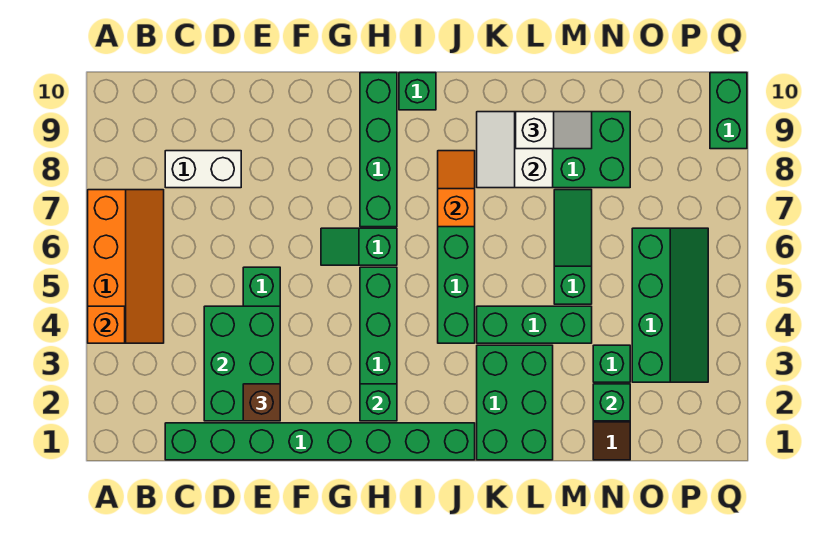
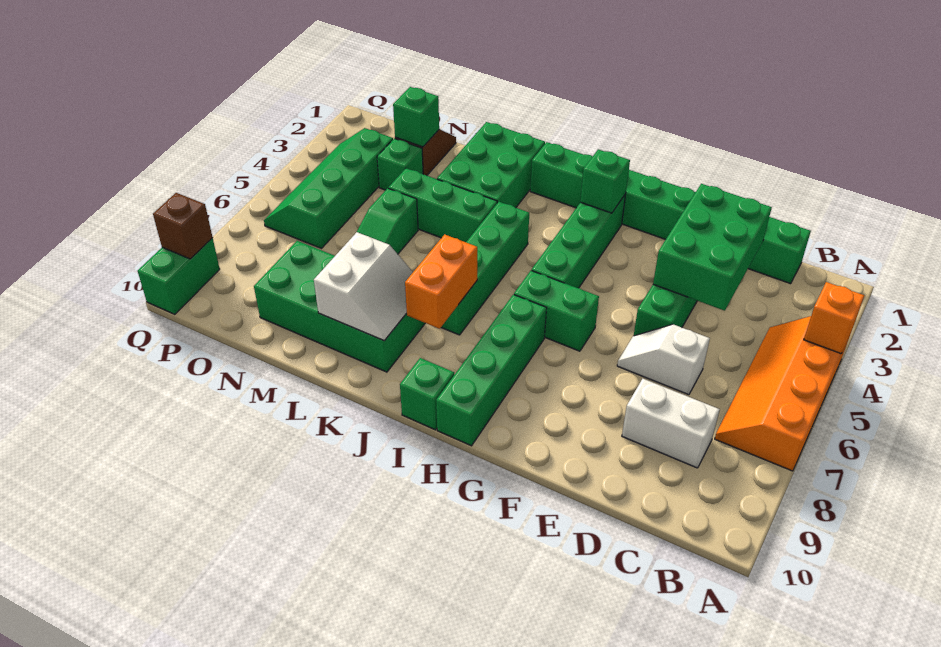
brown 1x1 brick [243,384,280,421] -> brown 1x1 brick moved to [153,193,213,259]
green 1x2 slope [321,228,397,265] -> green 1x2 brick [514,271,599,351]
orange 1x2 slope [438,151,475,227] -> orange 1x2 brick [405,234,477,329]
white 1x2 slope [516,112,592,149] -> white 1x2 slope moved to [617,324,710,395]

